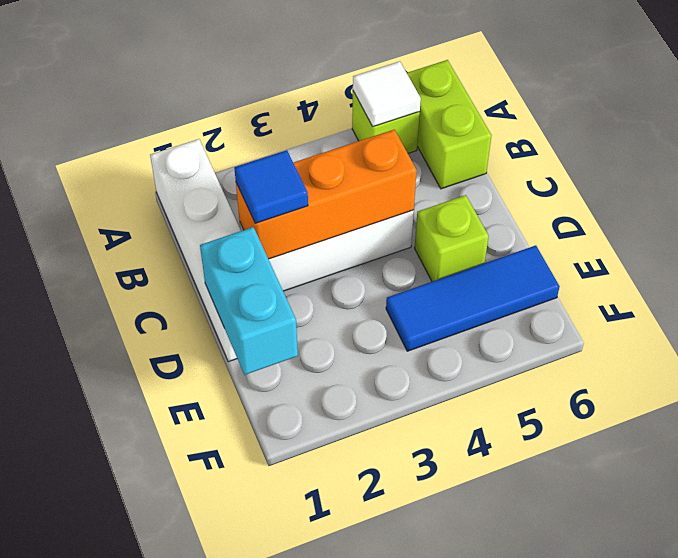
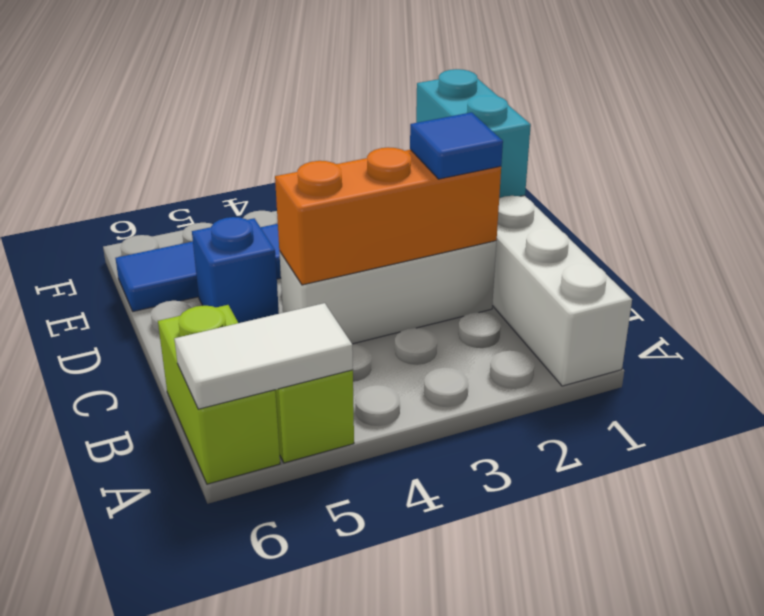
white 1x1 tile [353,61,421,126] -> white 1x2 tile [174,303,353,409]
lime 1x1 brick [415,195,489,281] -> blue 1x1 brick [192,217,279,323]

